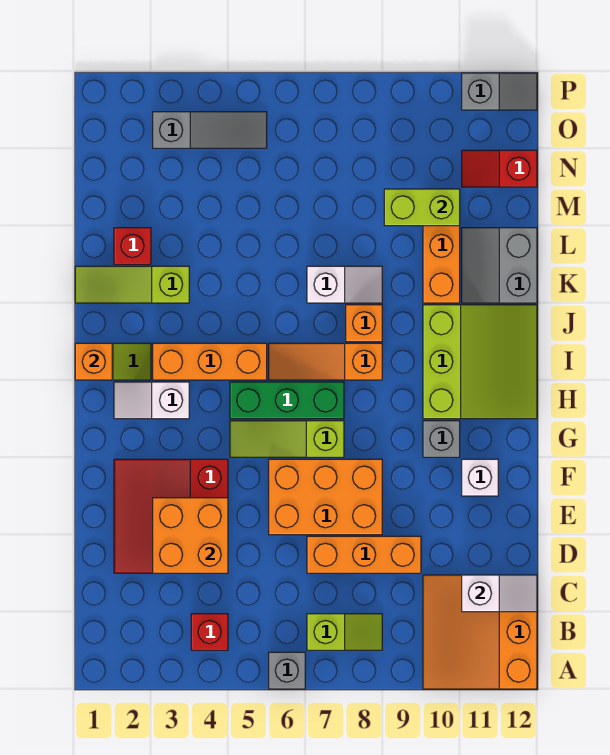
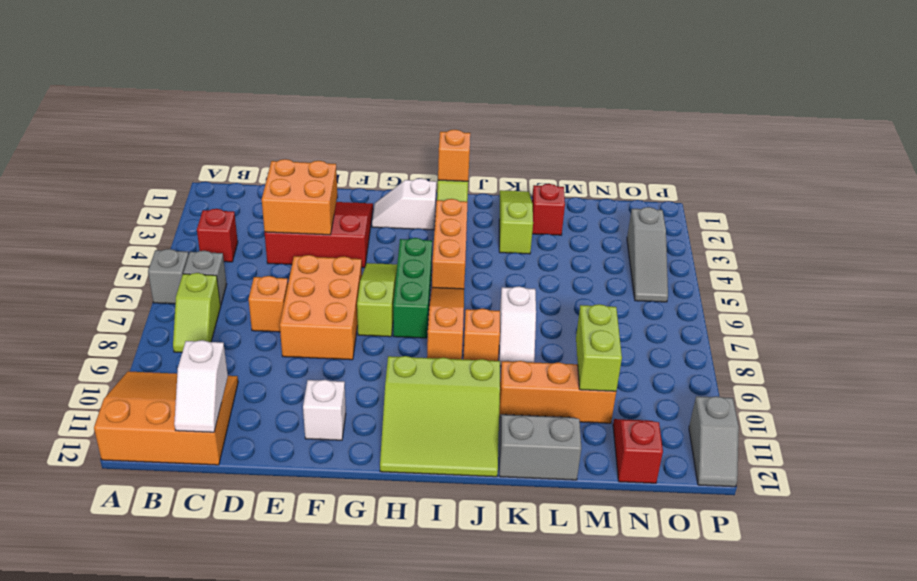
orange 1x3 brick [307,536,421,573] -> orange 1x1 brick [249,276,288,332]
grey 1x1 brick [423,421,460,457] -> grey 1x1 brick moved to [183,251,227,306]
white 1x2 slope [114,382,189,419] -> white 1x2 slope turned to [372,178,436,230]

